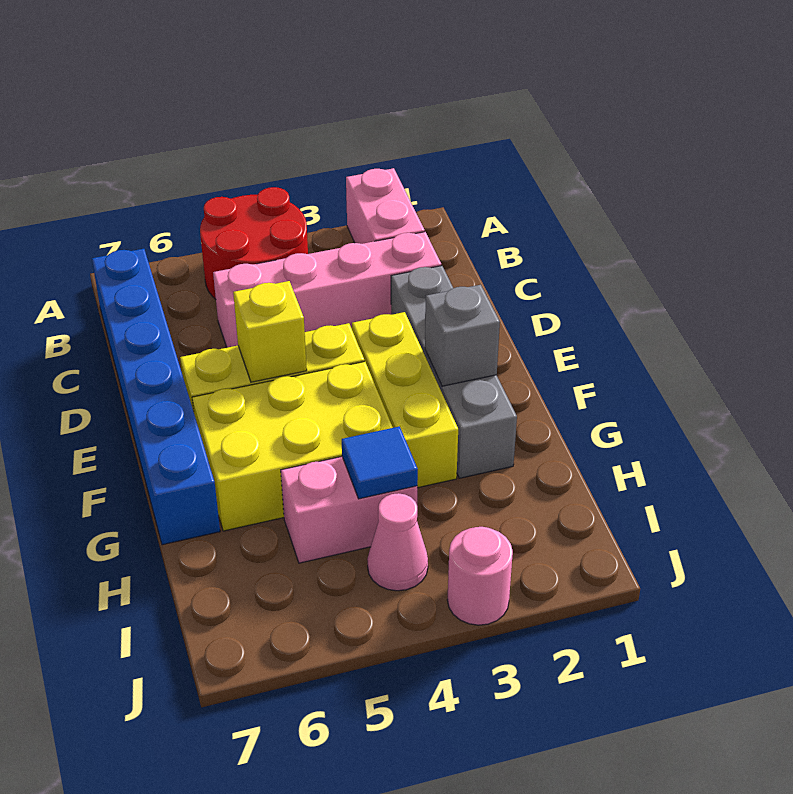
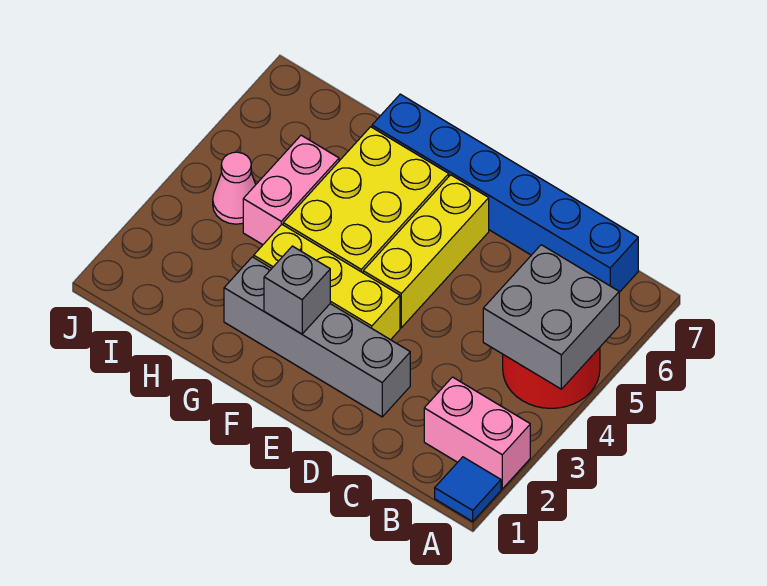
none -> grey 2x2 brick [483,245,619,389]
pink 1x4 brick [213,232,441,348] -> none
yellow 1x1 brick [233,281,307,382] -> none
blue 1x1 tile [342,427,418,499] -> blue 1x1 tile moved to [435,457,501,521]
pink 1x1 round brick [447,527,513,625] -> none

